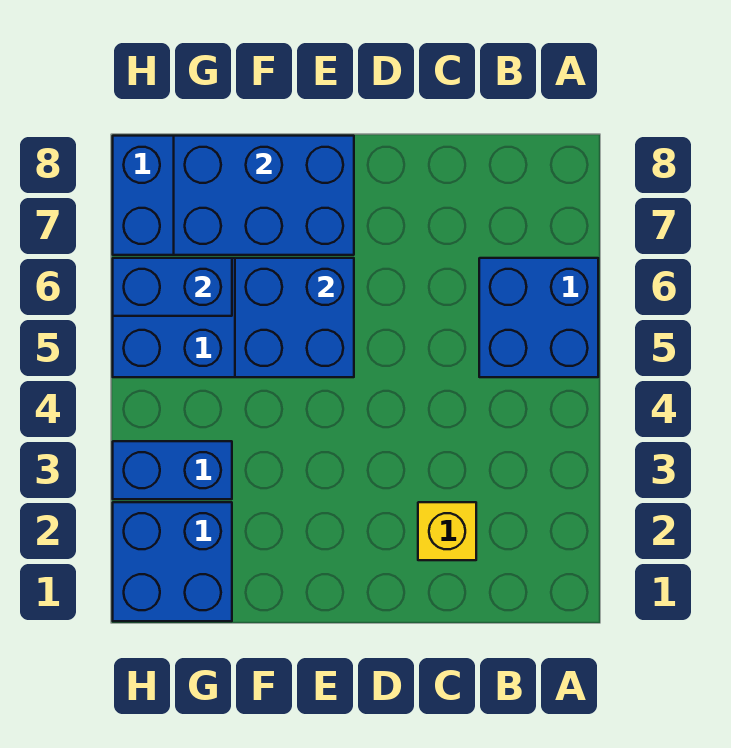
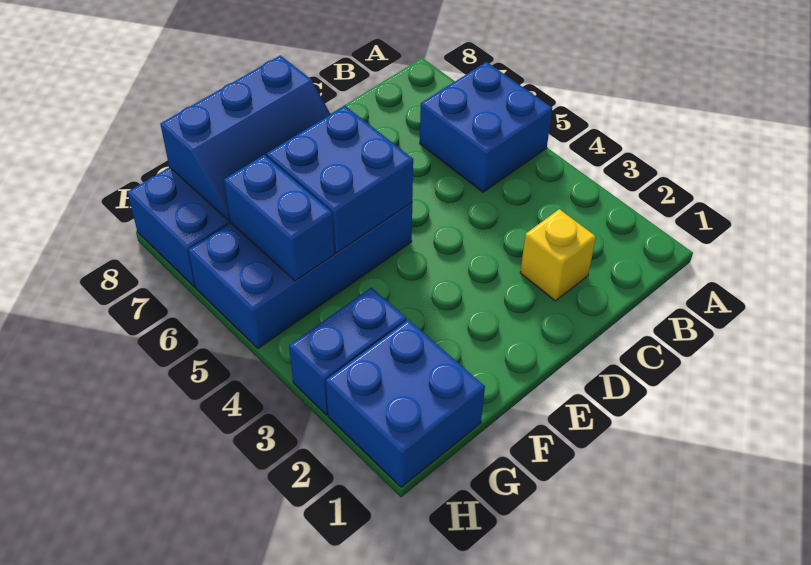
blue 2x3 brick [174,136,354,255] -> blue 2x3 slope [160,55,331,221]
blue 1x2 brick [113,258,232,316] -> blue 1x2 brick turned to [224,155,334,281]

